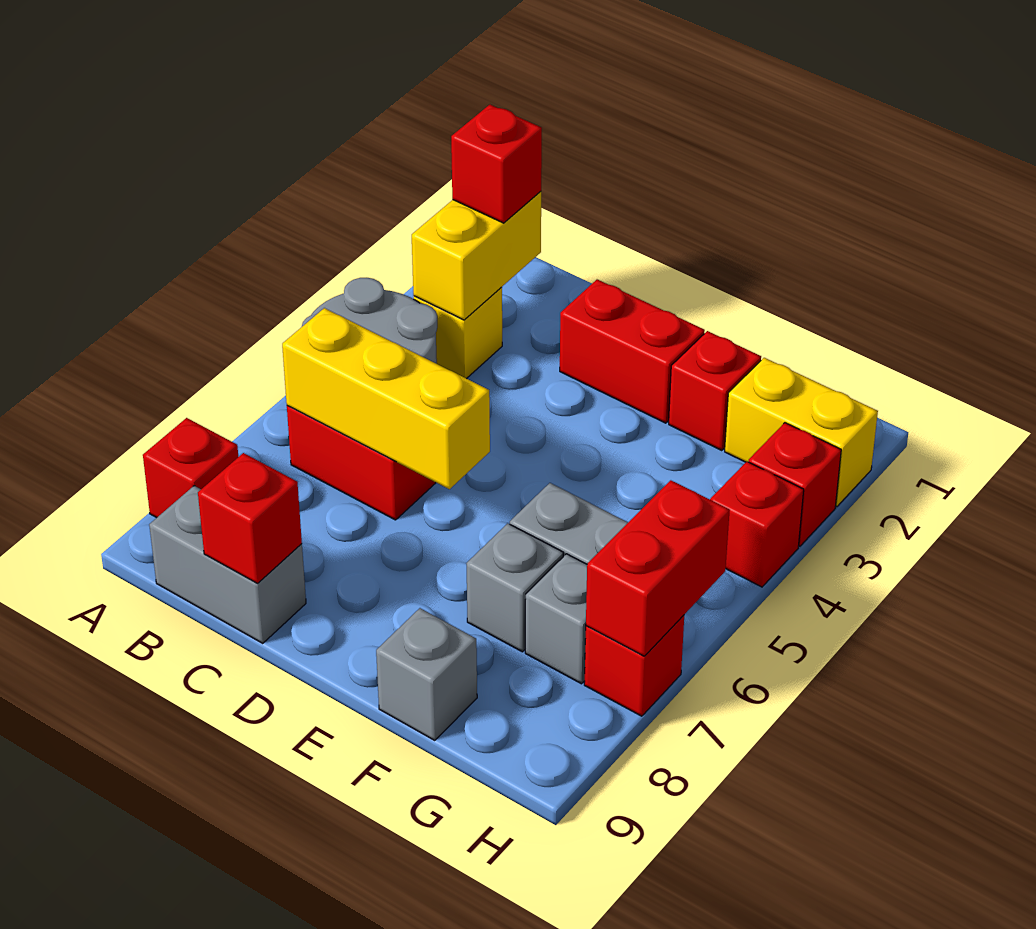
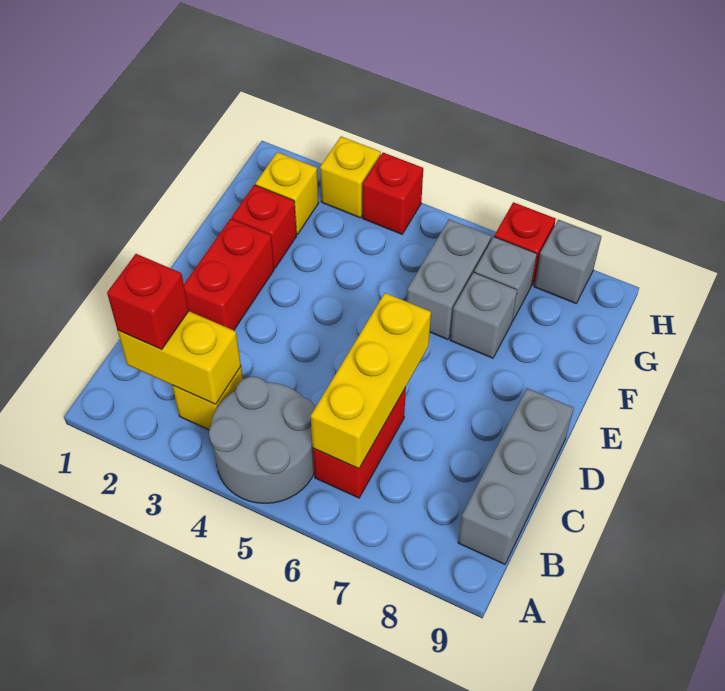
red 1x1 brick [143,418,238,518] -> none
grey 1x2 brick [149,486,306,643] -> grey 1x3 brick [458,388,574,564]
red 1x1 brick [198,453,302,583] -> none
grey 1x1 brick [376,608,477,740] -> grey 1x1 brick moved to [534,220,601,303]
yellow 1x2 brick [725,358,878,507] -> yellow 1x1 brick [255,152,319,234]
red 1x1 brick [749,423,841,546] -> yellow 1x1 brick [320,136,381,218]
red 1x2 brick [586,480,730,656] -> none

